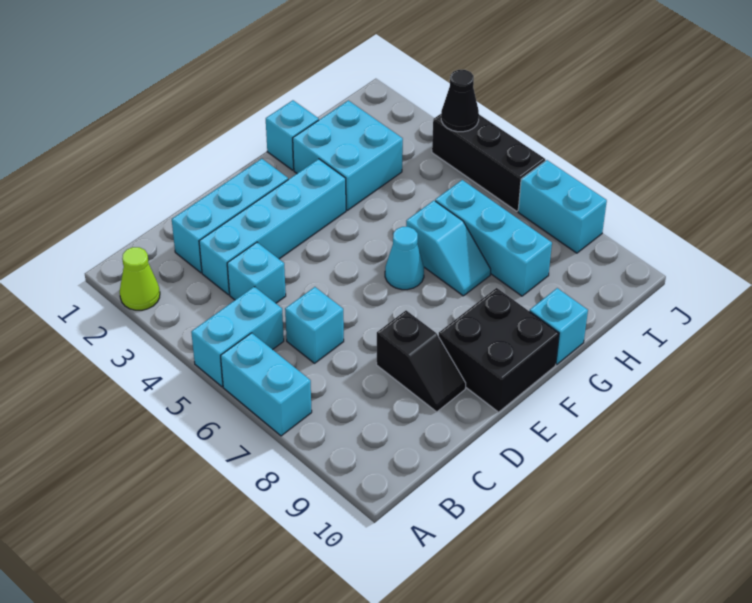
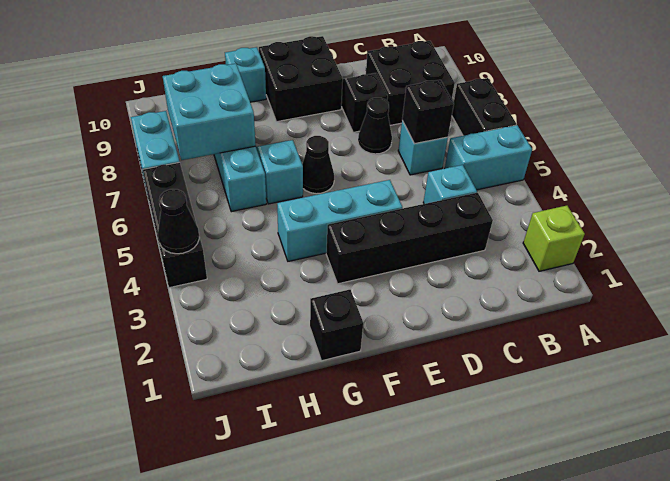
lime 1x1 cone [120,247,160,310] -> lime 1x1 brick [523,206,585,271]
cyan 1x2 brick [221,333,312,436] -> black 1x2 brick [452,78,516,136]
none -> black 2x2 brick [366,41,455,125]
cyan 1x3 brick [172,159,288,273] -> cyan 1x3 brick moved to [277,180,402,261]
cyan 1x4 brick [199,159,346,295] -> black 1x4 brick [326,193,493,284]
none -> black 1x1 brick [402,80,454,144]
none -> black 1x1 cone [358,98,392,154]
cyan 1x1 cone [385,227,424,290] -> black 1x1 cone [302,136,334,194]
cyan 1x1 brick [266,100,319,170] -> black 1x1 brick [310,289,363,361]
cyan 2x2 brick [293,101,403,210] -> cyan 2x2 brick moved to [163,64,256,160]

